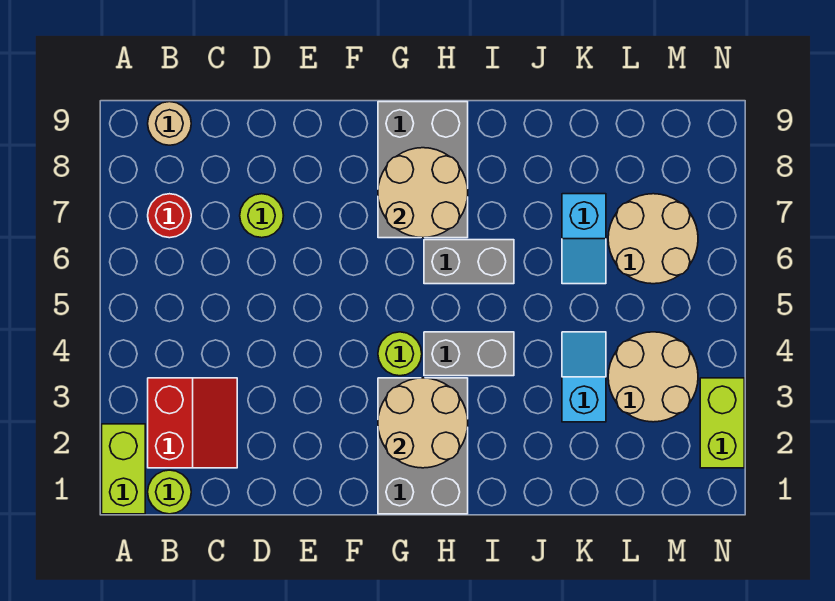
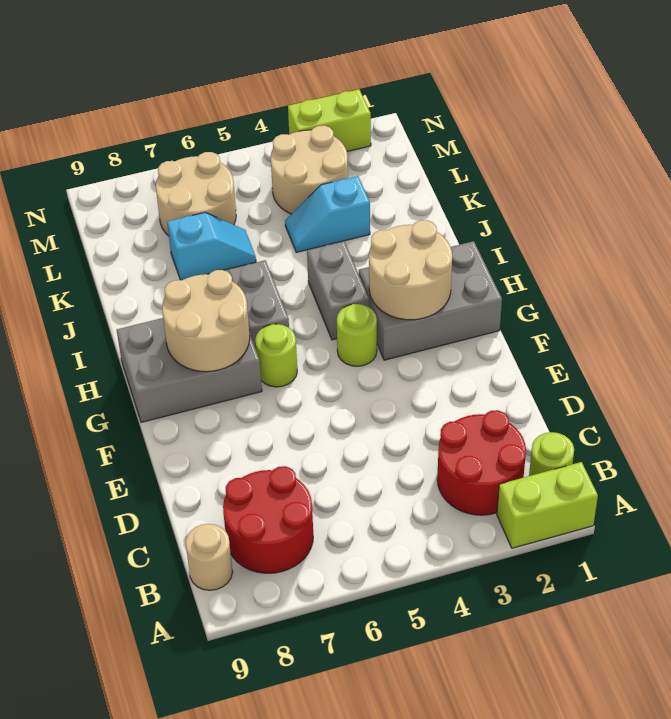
red 2x2 slope [148,378,237,468] -> red 2x2 round brick [437,410,526,515]
red 1x1 round brick [148,194,191,238] -> red 2x2 round brick [223,466,313,573]
lime 1x1 round brick [240,194,284,238] -> lime 1x1 round brick moved to [255,324,297,387]

